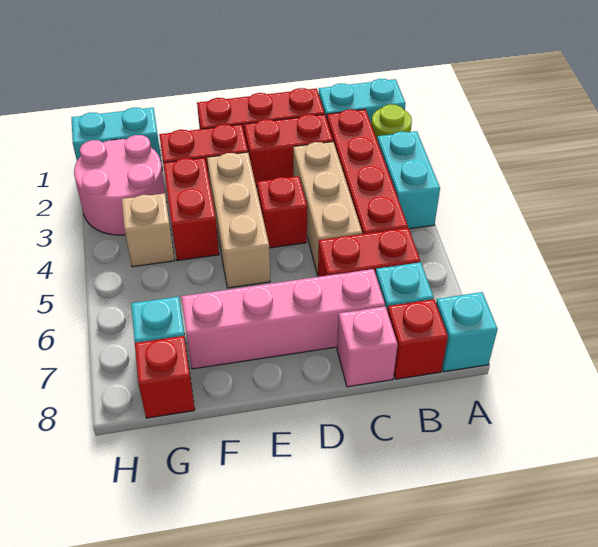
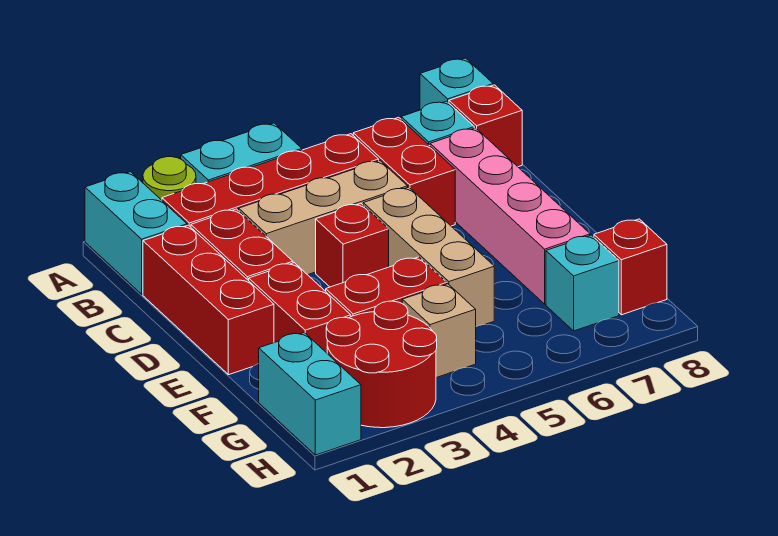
pink 1x1 brick [337,306,398,387] -> none
tan 1x3 brick [207,152,270,288] -> tan 1x3 brick turned to [363,187,494,327]
pink 2x2 round brick [74,135,166,235] -> red 2x2 round brick [326,301,437,428]

